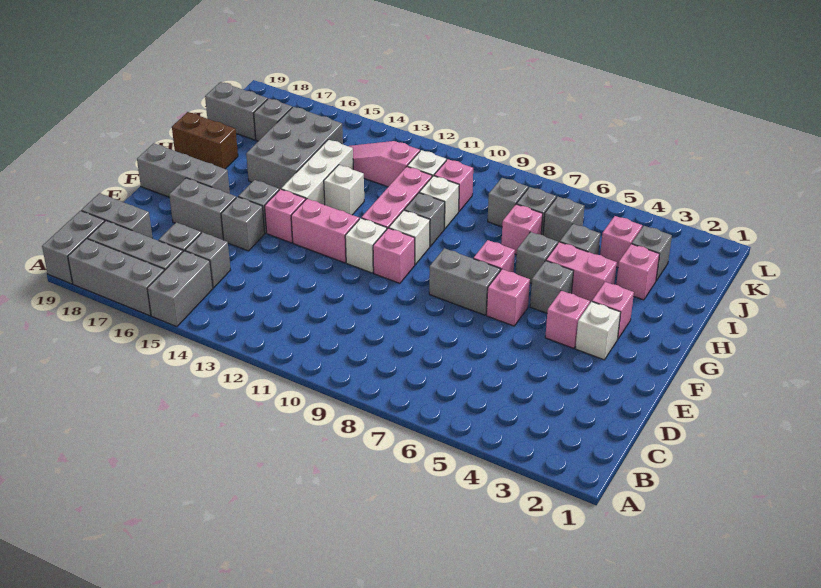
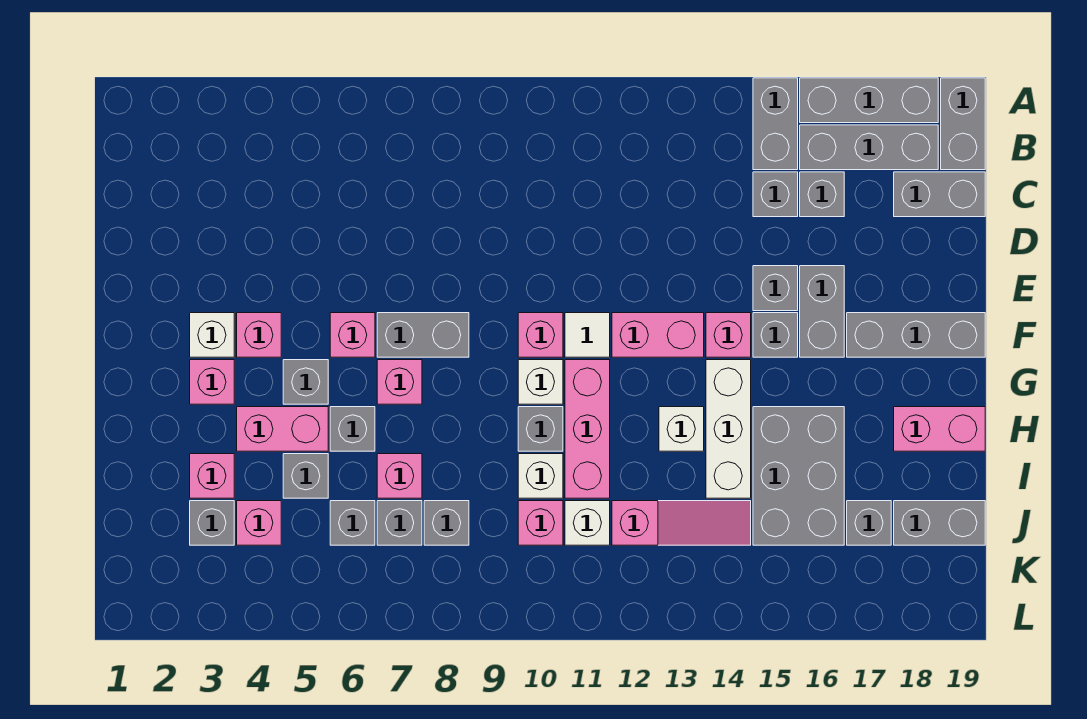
grey 1x2 brick [169,178,236,240] -> grey 1x2 brick turned to [800,266,844,357]
white 1x1 brick [345,218,387,273] -> white 1x1 tile [565,313,610,357]
brown 1x2 brick [172,112,238,169] -> pink 1x2 brick [894,407,985,451]

